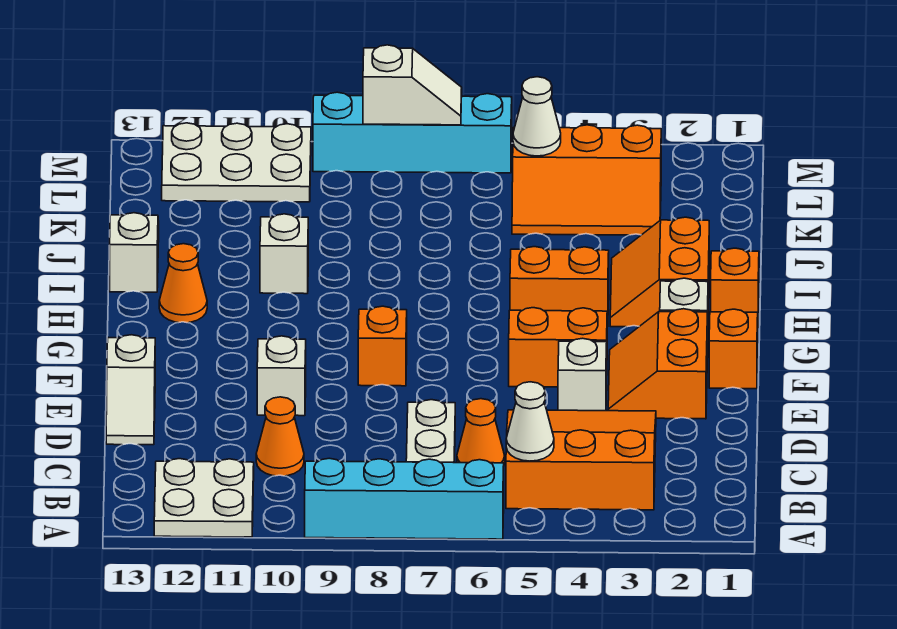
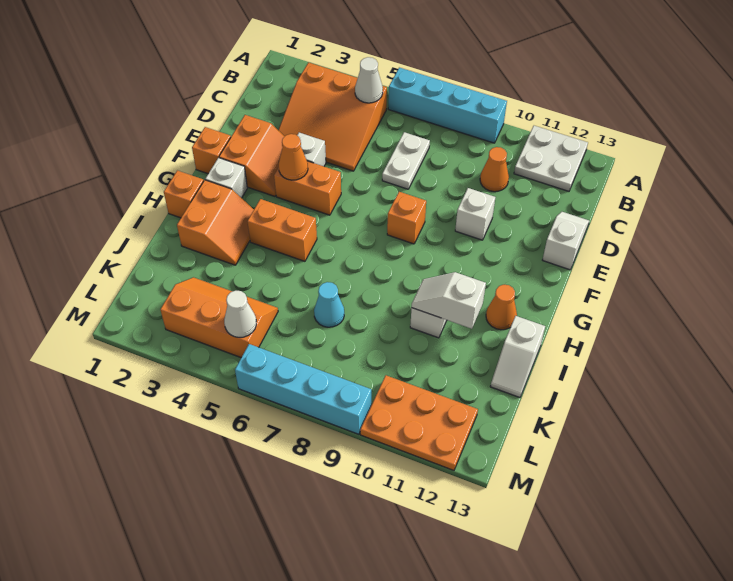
orange 1x1 cone [457,399,505,464] -> orange 1x1 cone moved to [279,134,308,180]
none -> cyan 1x1 cone [314,282,344,327]
white 2x3 plate [162,123,311,202] -> orange 2x3 plate [360,375,478,470]
white 1x2 slope [363,45,462,125] -> white 1x2 slope moved to [412,272,486,329]

